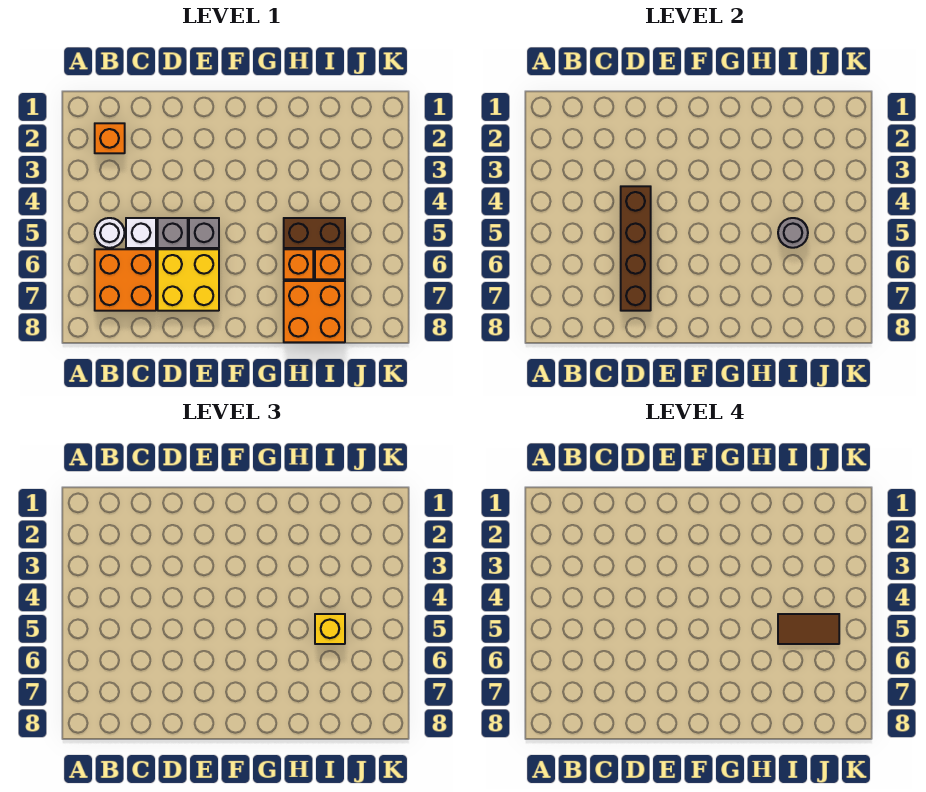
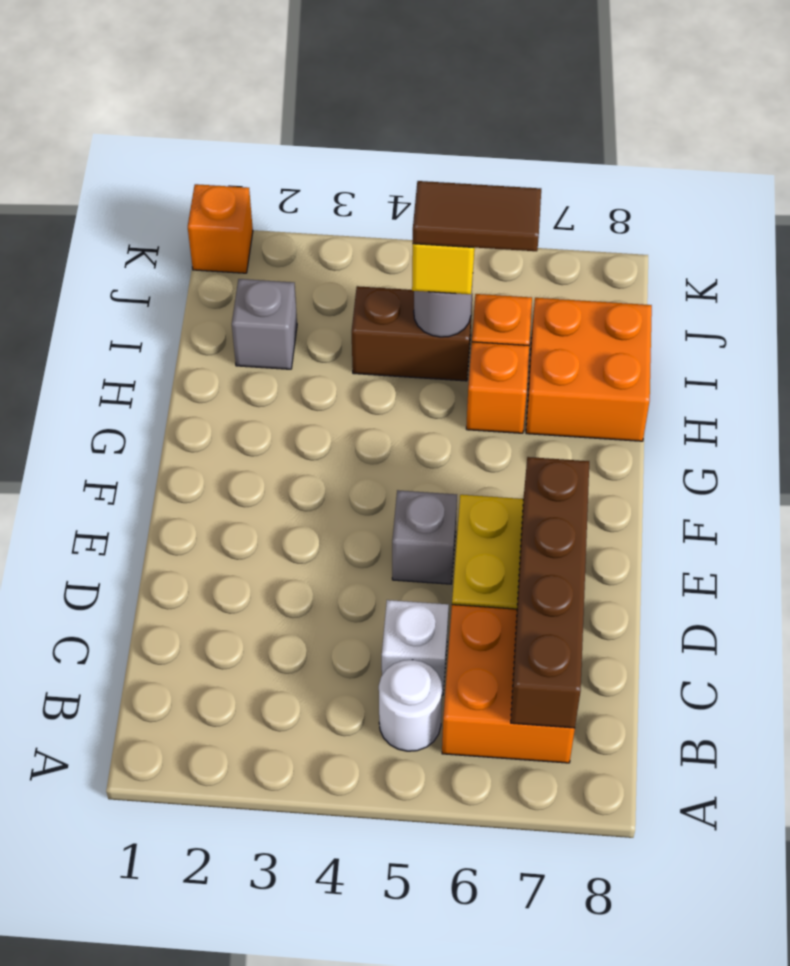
orange 1x1 brick [95,123,125,153] -> orange 1x1 brick moved to [188,184,253,273]
brown 1x4 brick [621,186,651,311] -> brown 1x4 brick turned to [511,457,589,728]
grey 1x1 brick [158,218,188,248] -> grey 1x1 brick moved to [232,279,297,369]
brown 1x2 brick [284,218,345,248] -> brown 1x2 brick turned to [352,286,472,381]
brown 1x2 tile [778,614,839,644] -> brown 1x2 tile turned to [413,181,541,251]

